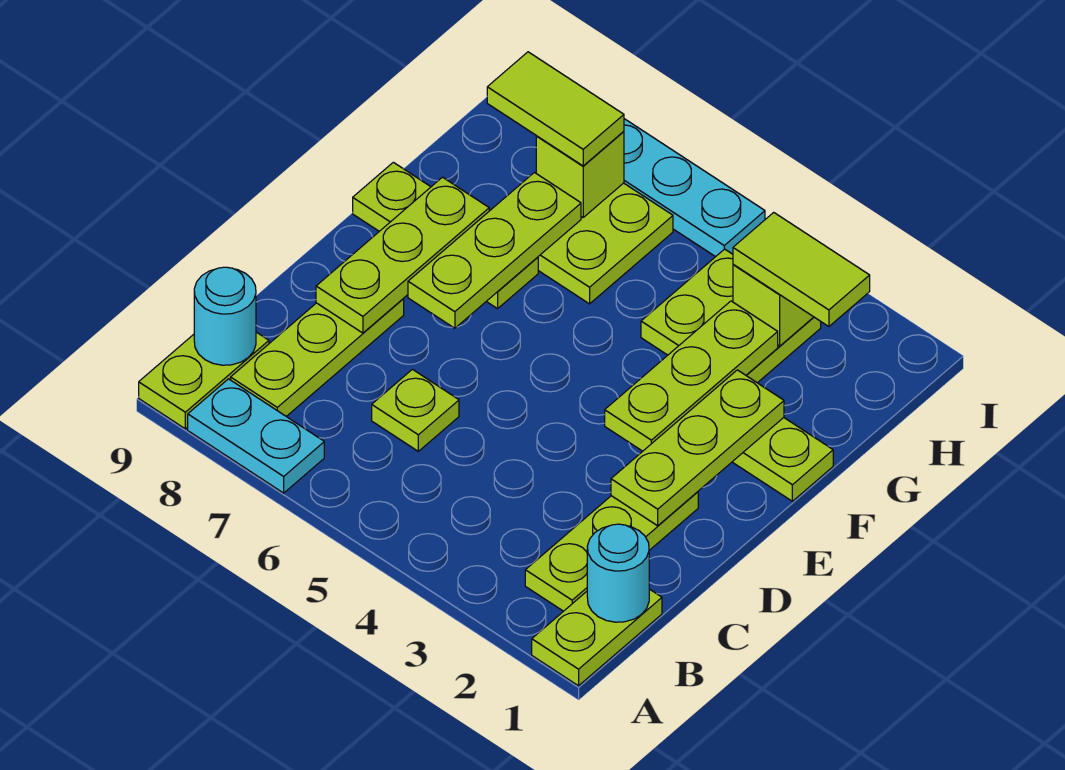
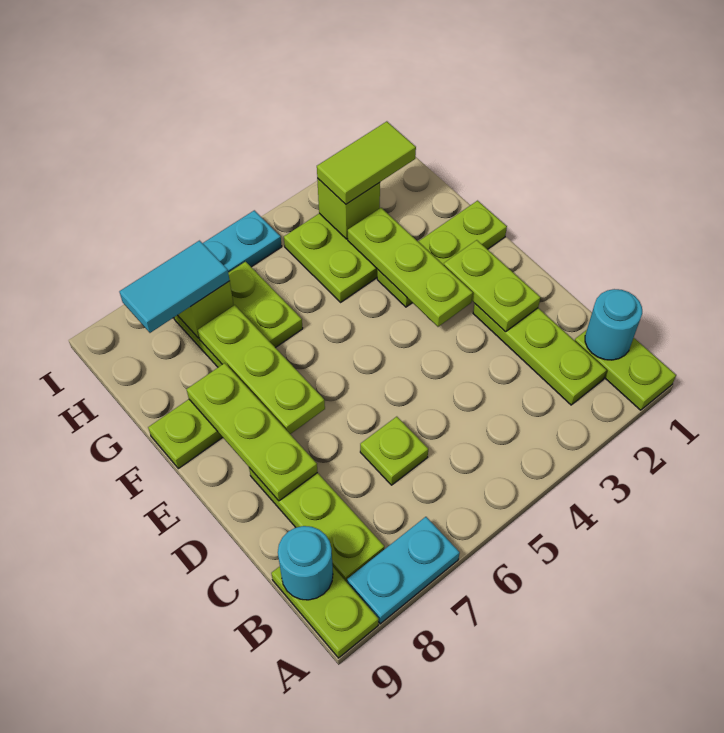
lime 1x3 plate [611,370,784,526] -> lime 1x2 plate [444,240,540,332]
lime 1x2 tile [487,52,624,166] -> cyan 1x2 tile [119,241,230,333]

